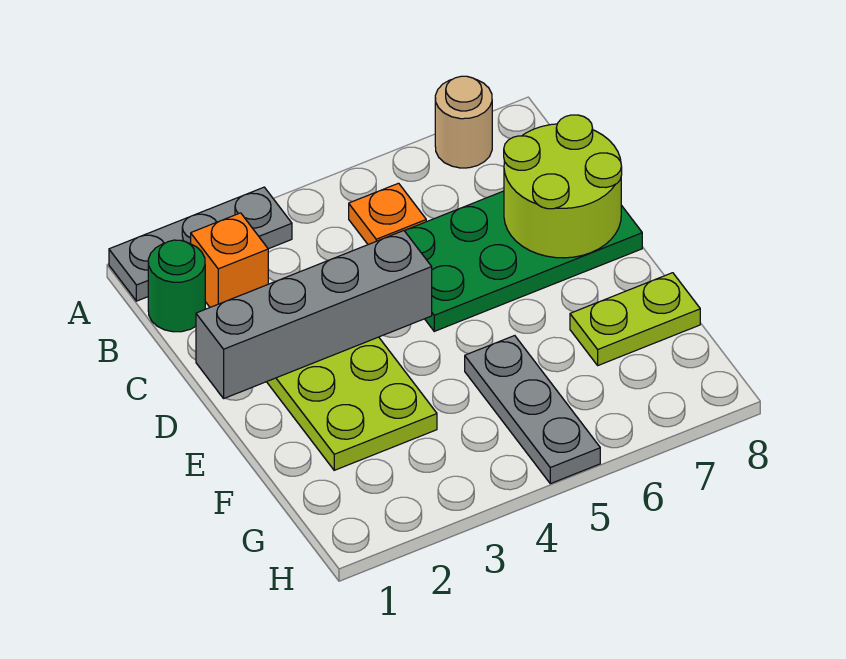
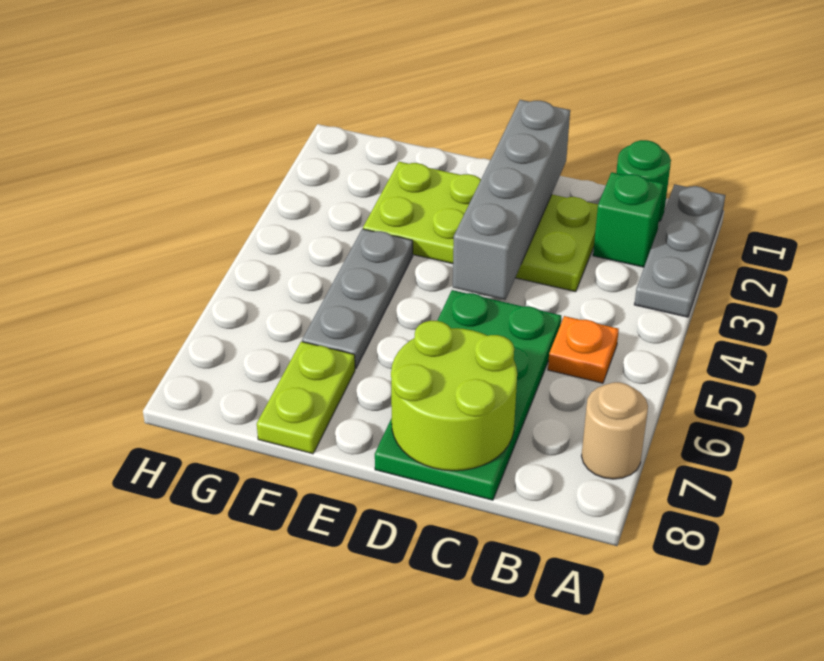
orange 1x1 brick [191,213,268,307] -> green 1x1 brick [593,172,664,267]
grey 1x3 plate [465,336,600,484] -> grey 1x3 plate turned to [302,229,413,369]

